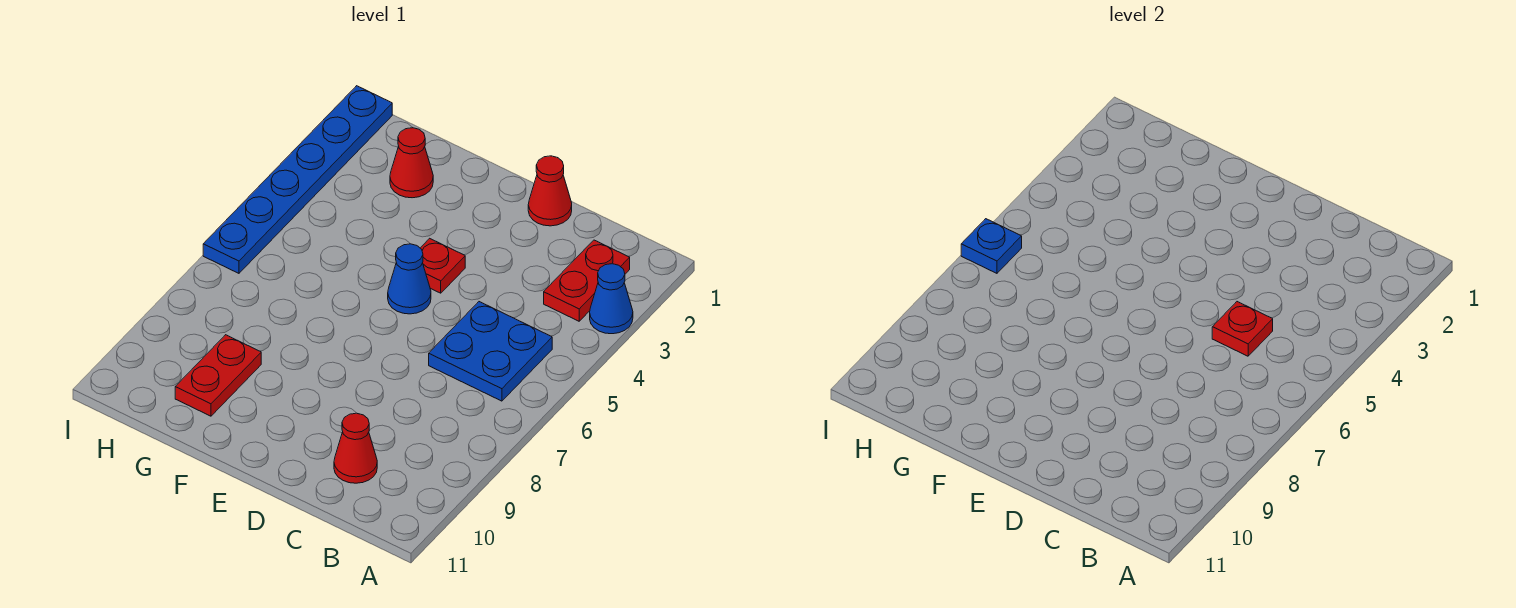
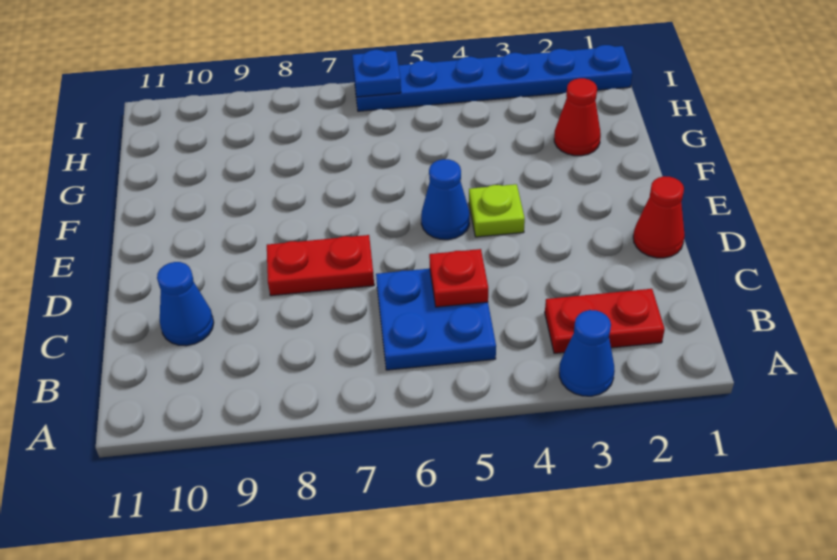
red 1x1 cone [334,413,377,483] -> blue 1x1 cone [157,262,214,346]
red 1x1 plate [421,238,465,293] -> lime 1x1 plate [469,184,525,237]
red 1x2 plate [175,335,261,416] -> red 1x2 plate moved to [267,235,374,296]

